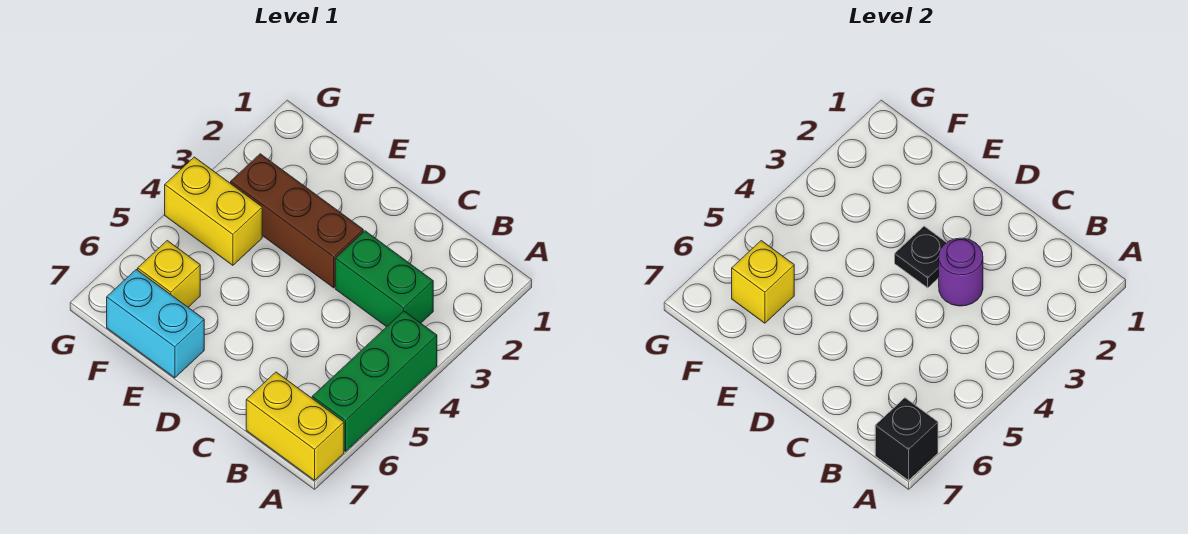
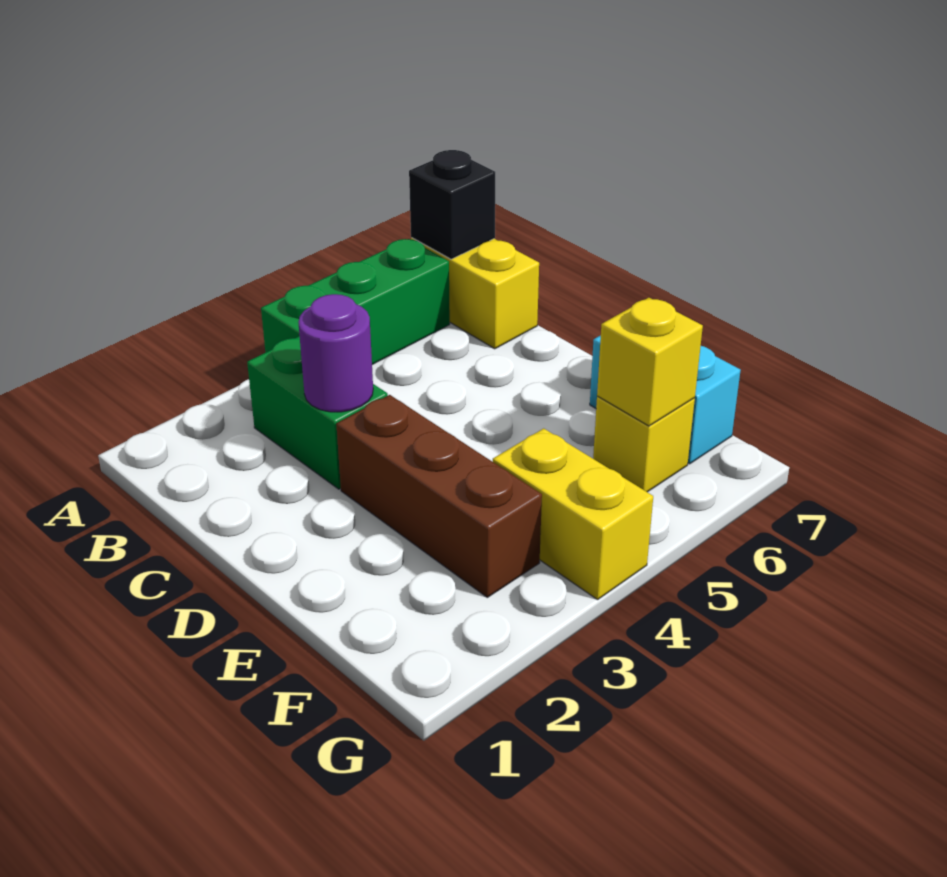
black 1x1 plate [895,226,947,288] -> none

